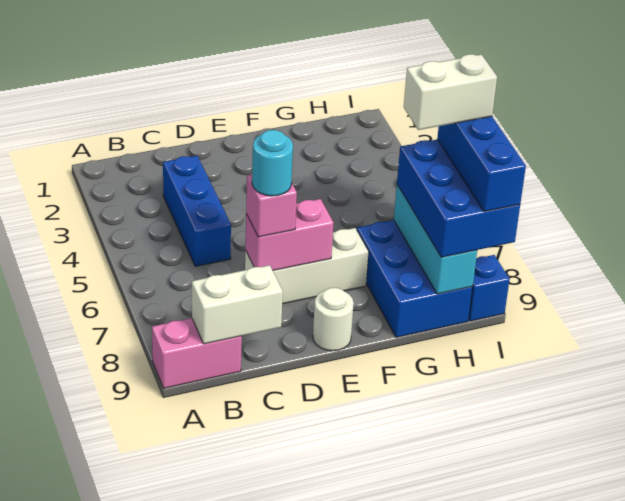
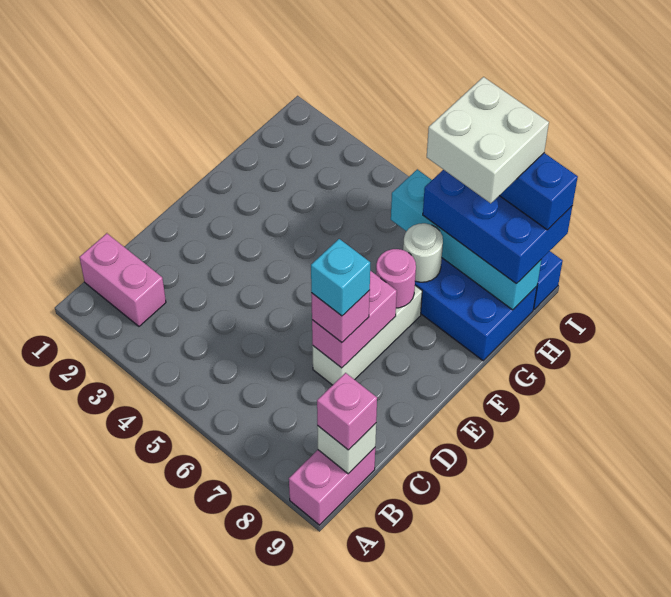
none -> pink 1x2 brick [79,233,166,326]
white 1x2 brick [192,265,283,344] -> white 1x1 brick [317,423,376,474]
none -> pink 1x1 brick [317,373,377,450]
blue 1x3 brick [163,156,231,266] -> none
cyan 1x1 round brick [252,130,293,196] -> cyan 1x1 brick [311,239,370,316]
white 1x1 round brick [313,288,354,351] -> white 1x1 round brick moved to [403,223,443,282]
none -> pink 1x1 round brick [376,249,416,308]
cyan 1x3 brick [394,185,477,294] -> cyan 1x4 brick [391,169,541,310]
white 1x2 brick [404,54,497,130] -> white 2x2 brick [427,77,549,203]

